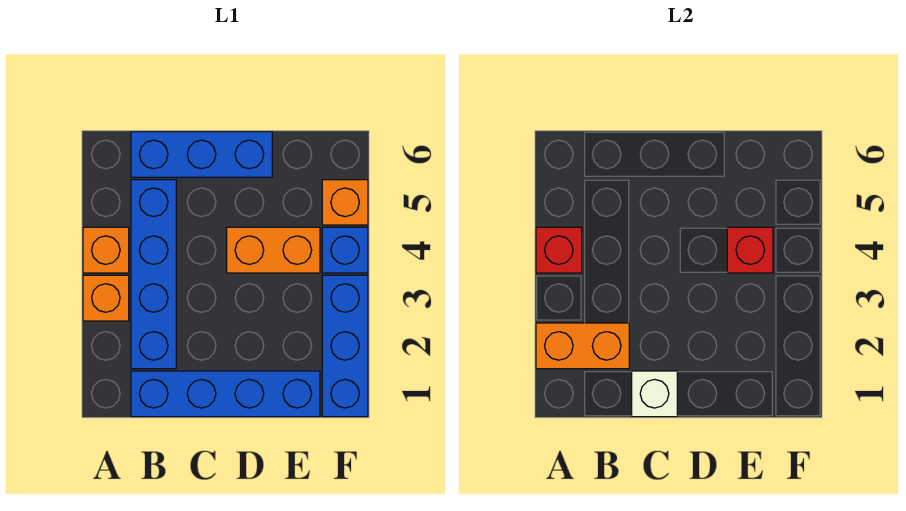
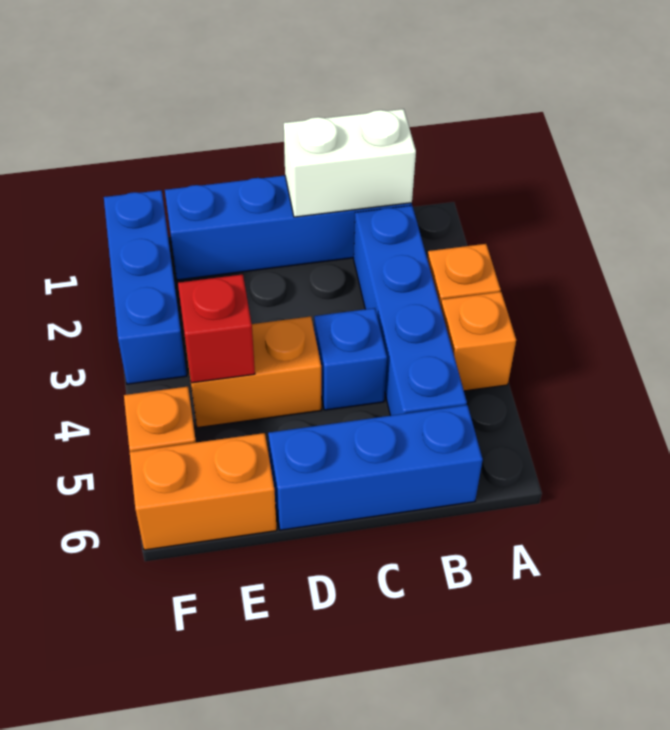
orange 1x2 brick [536,323,629,369] -> orange 1x2 brick moved to [130,433,277,550]
red 1x1 brick [536,227,582,273] -> none
white 1x1 brick [632,371,677,417] -> white 1x2 brick [284,109,416,217]
blue 1x1 brick [322,227,368,273] -> blue 1x1 brick moved to [314,308,387,410]

